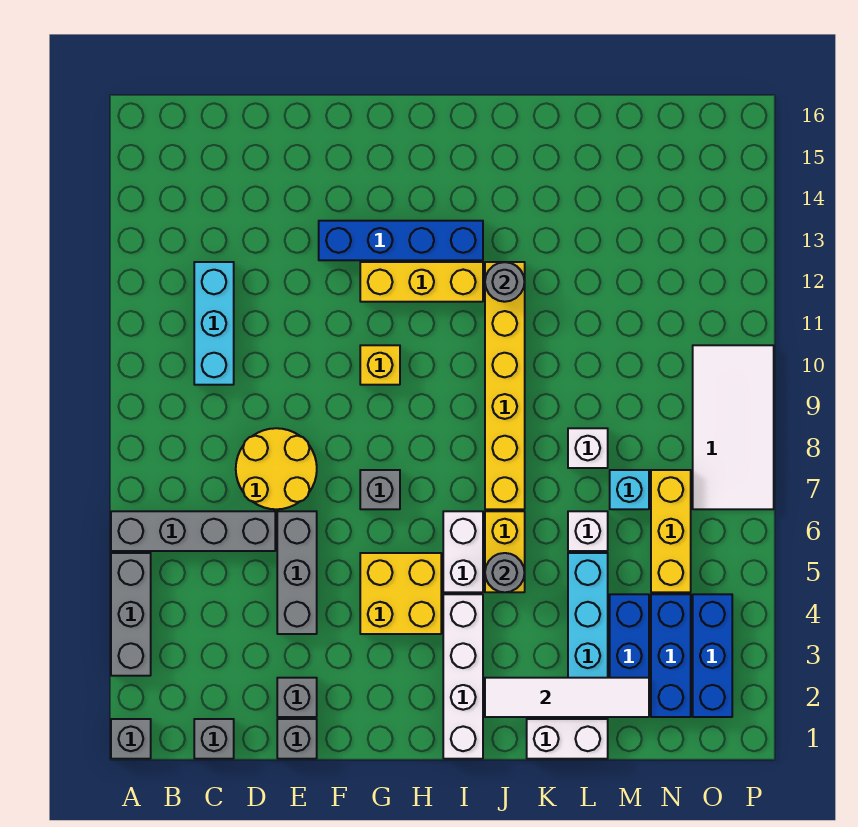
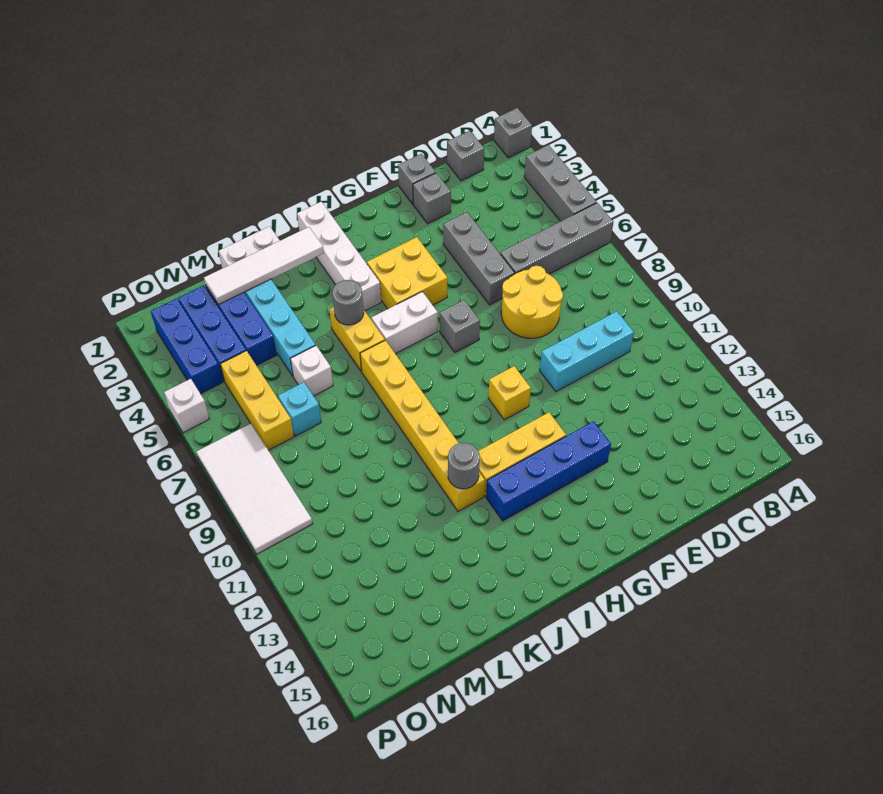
cyan 1x3 brick [194,262,234,385] -> cyan 1x3 brick turned to [540,311,634,392]
white 1x2 brick [443,511,483,592] -> white 1x2 brick turned to [371,292,438,354]
white 1x1 brick [568,428,608,468] -> white 1x1 brick moved to [164,379,209,433]

